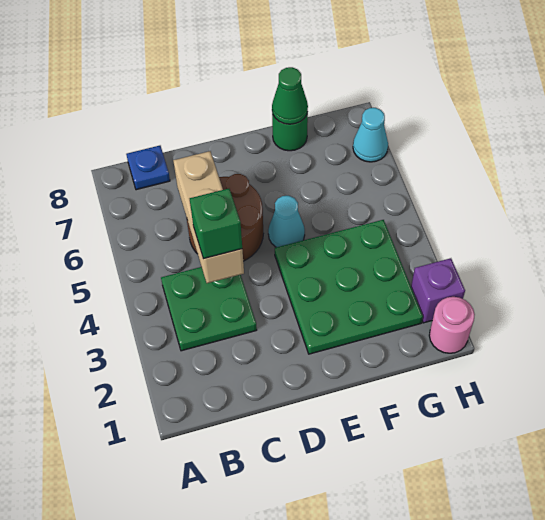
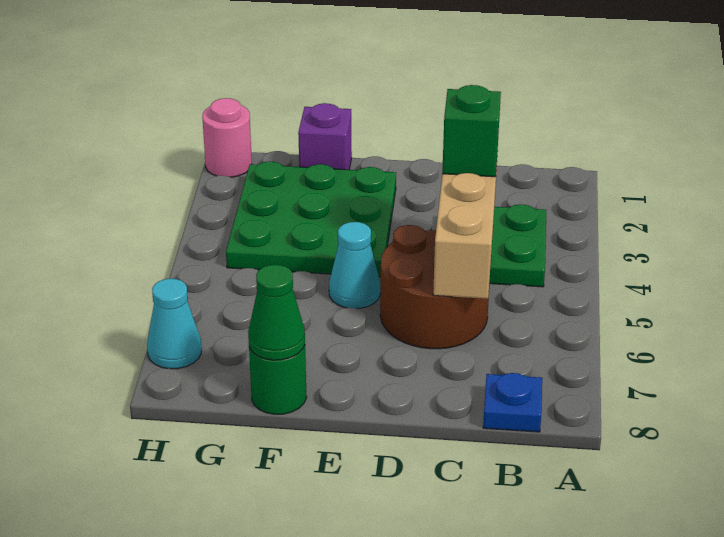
purple 1x1 brick [411,258,465,323] -> purple 1x1 brick moved to [298,103,352,170]

